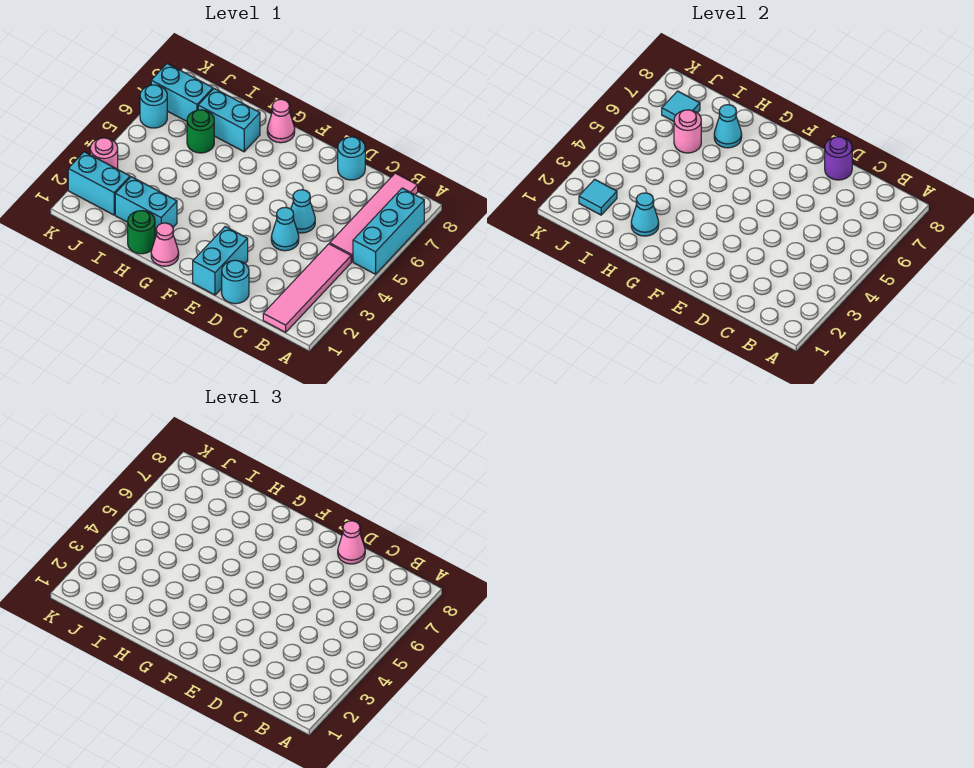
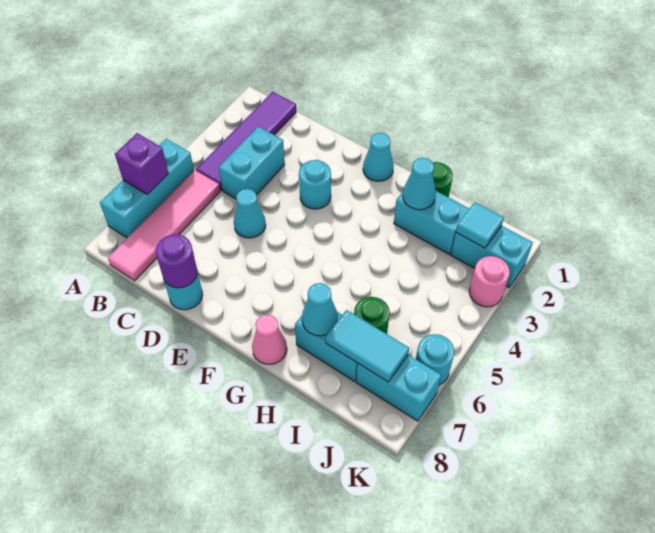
none -> purple 1x1 brick [115,133,169,195]
pink 1x4 tile [263,244,351,332] -> purple 1x4 tile [196,92,296,190]
cyan 1x1 round brick [222,260,249,304] -> cyan 1x1 round brick moved to [299,160,331,209]
cyan 1x1 cone [271,207,299,251] -> cyan 1x1 cone moved to [363,133,394,181]
pink 1x1 cone [338,521,365,564] -> none
cyan 1x2 brick [193,227,248,295] -> cyan 1x2 brick moved to [219,126,285,199]
pink 1x1 cone [151,223,179,266] -> none
pink 1x1 round brick [674,110,701,153] -> none
cyan 1x1 tile [662,91,700,121] -> cyan 1x2 tile [326,310,409,382]

